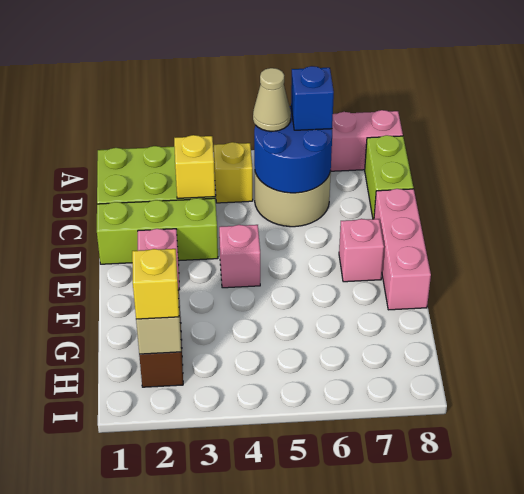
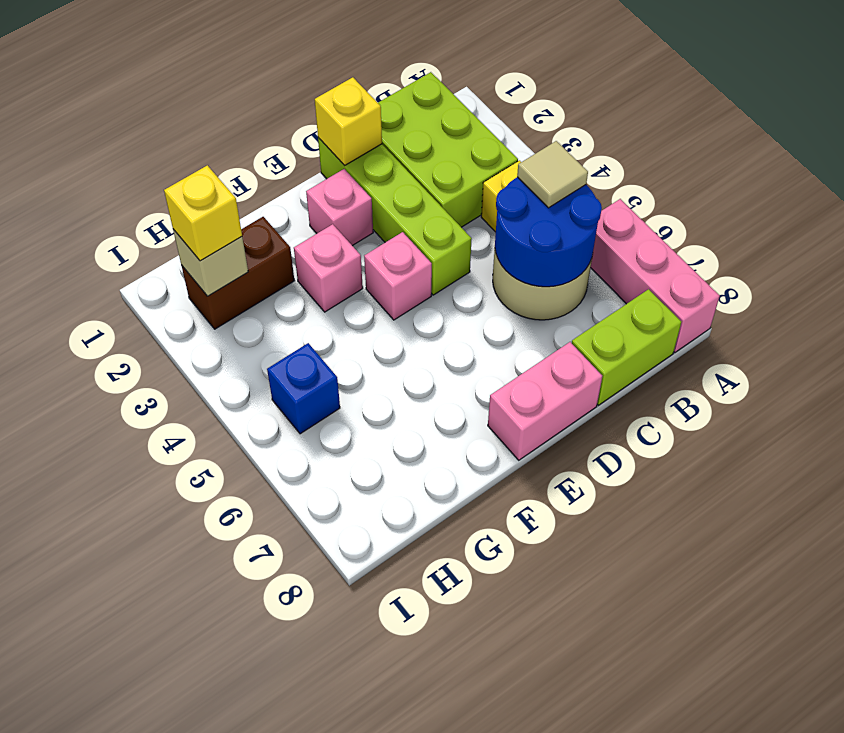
tan 1x1 cone [253,68,291,131] -> tan 1x1 tile [517,141,588,208]
blue 1x1 brick [291,66,334,130] -> blue 1x1 brick moved to [267,343,340,434]
yellow 1x1 brick [174,135,215,198] -> yellow 1x1 brick moved to [315,77,382,165]
lime 1x3 brick [97,198,218,264] -> lime 1x4 brick [318,138,472,295]
pink 1x3 brick [374,189,431,310] -> pink 1x2 brick [488,342,602,460]
pink 1x1 brick [339,219,384,282] -> pink 1x1 brick moved to [294,224,363,312]

